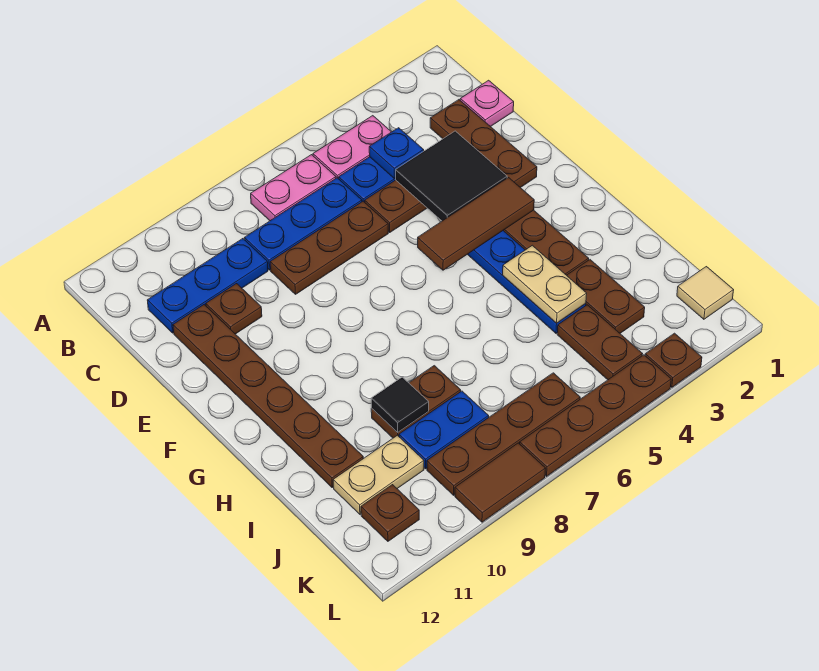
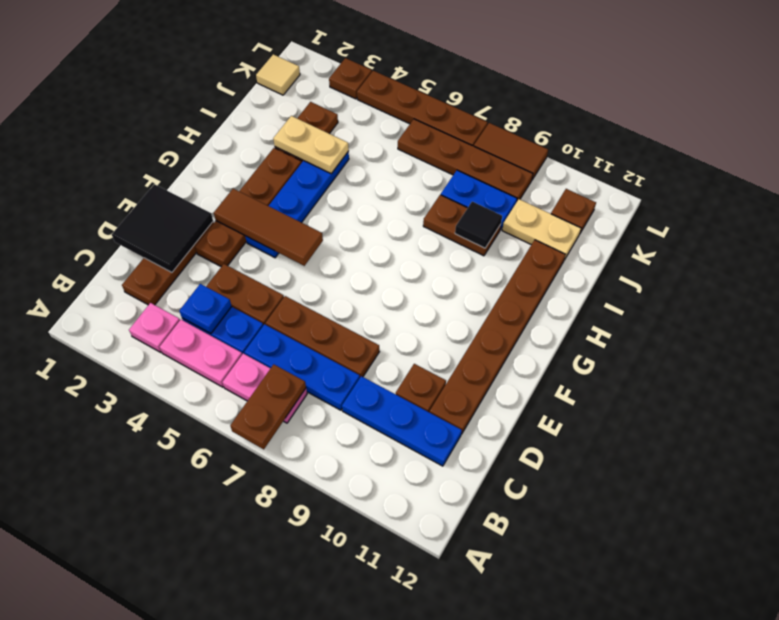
pink 1x1 plate [460,80,514,127] -> pink 1x1 plate moved to [129,303,180,352]
black 2x2 tile [396,131,507,221] -> black 2x2 tile moved to [112,184,213,272]
tan 1x2 plate [503,245,587,323] -> tan 1x2 plate turned to [273,116,349,174]
brown 1x2 plate [557,305,642,380] -> brown 1x2 plate moved to [230,365,306,449]

